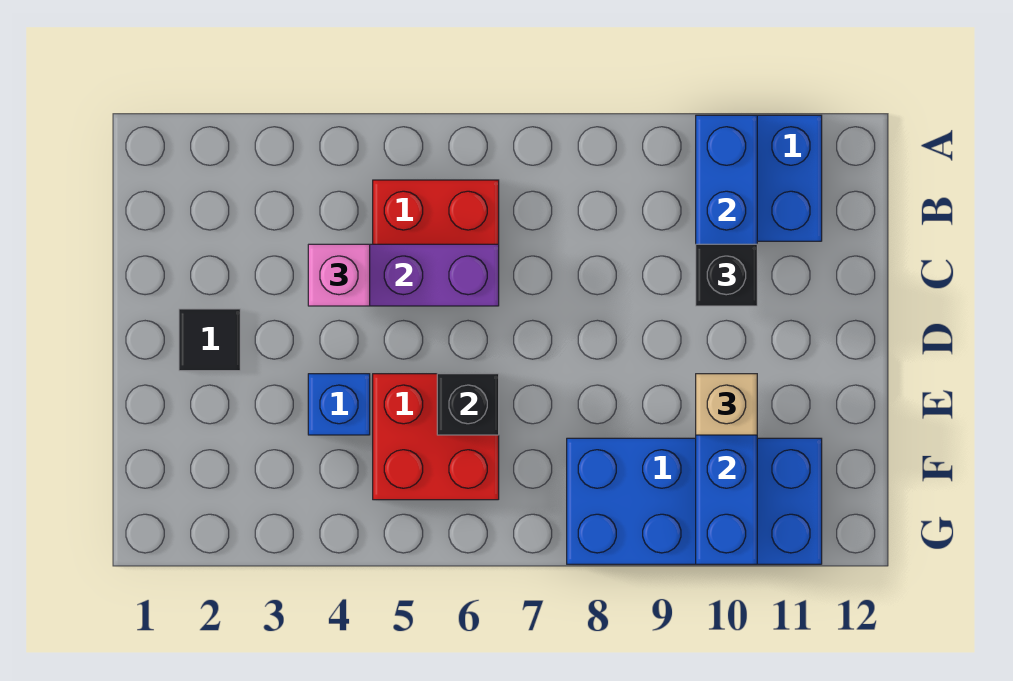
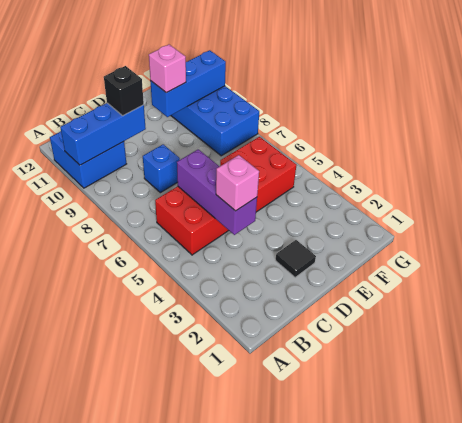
blue 1x1 brick [308,374,370,435] -> blue 1x1 brick moved to [143,144,180,193]
black 1x1 brick [437,374,499,435] -> none
tan 1x1 brick [696,374,757,435] -> pink 1x1 brick [149,45,186,93]

